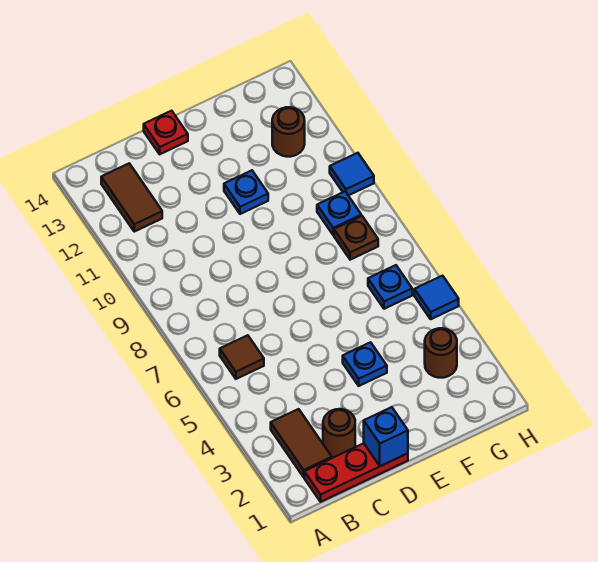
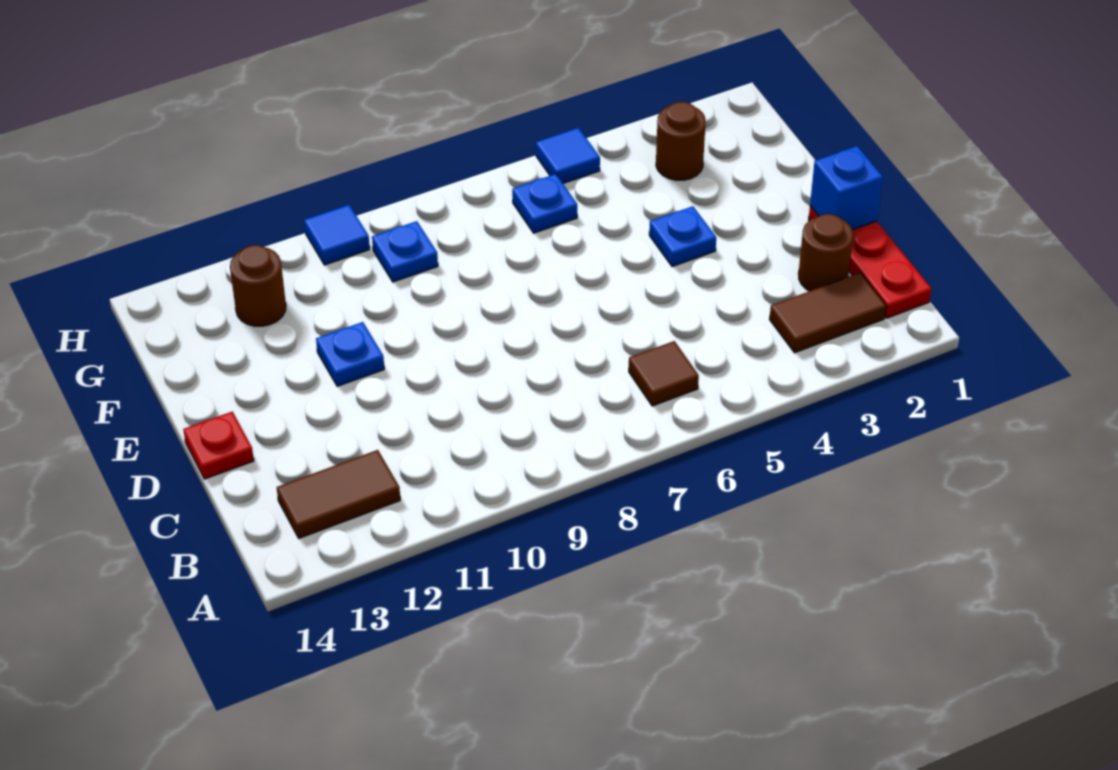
brown 1x1 plate [334,216,378,260] -> none

